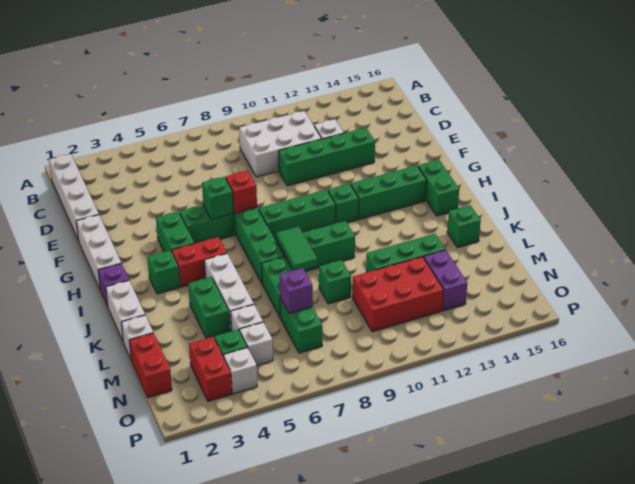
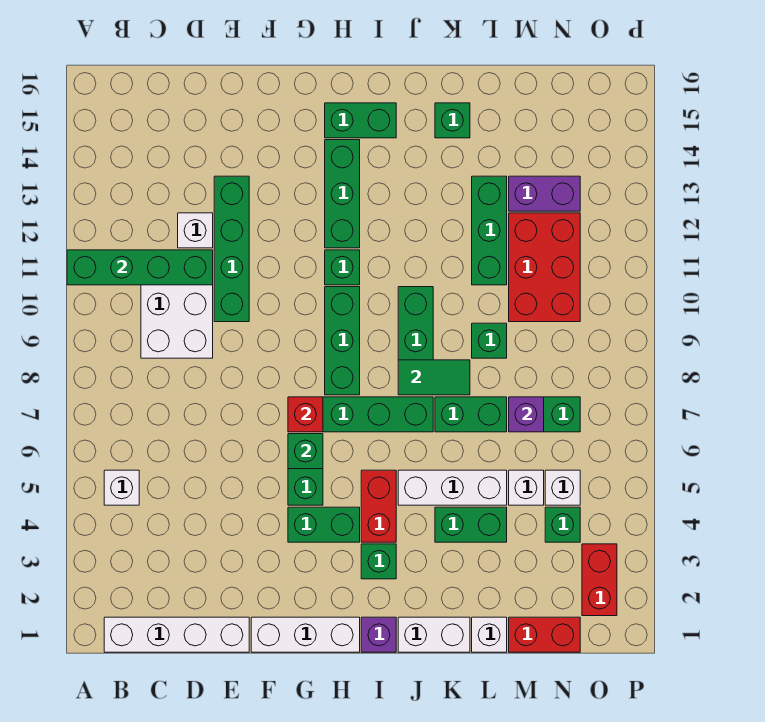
none -> green 1x4 brick [67,250,213,285]
red 1x2 brick [189,337,232,401] -> red 1x2 brick turned to [582,544,617,616]
white 1x1 brick [224,348,257,394] -> white 1x1 brick moved to [104,470,139,505]

